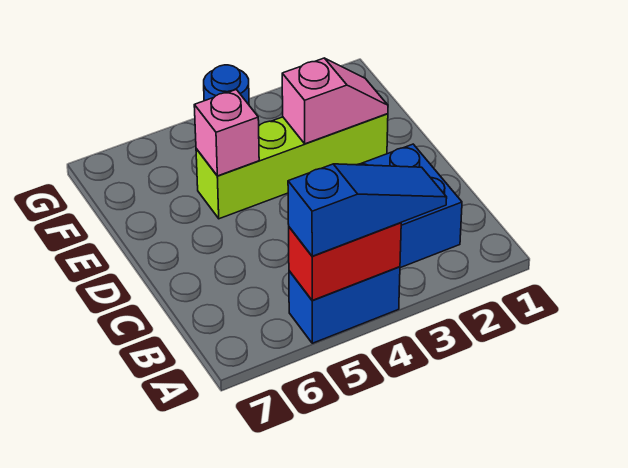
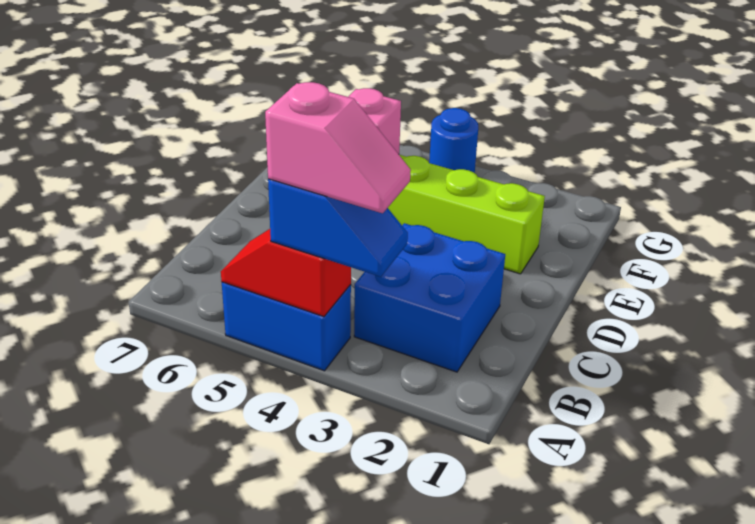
blue 1x3 slope [288,164,447,256] -> blue 1x2 slope [268,179,408,277]
red 1x2 brick [289,223,401,300] -> red 1x2 slope [221,229,351,317]
pink 1x2 slope [282,58,388,144] -> pink 1x2 slope moved to [265,82,411,213]

